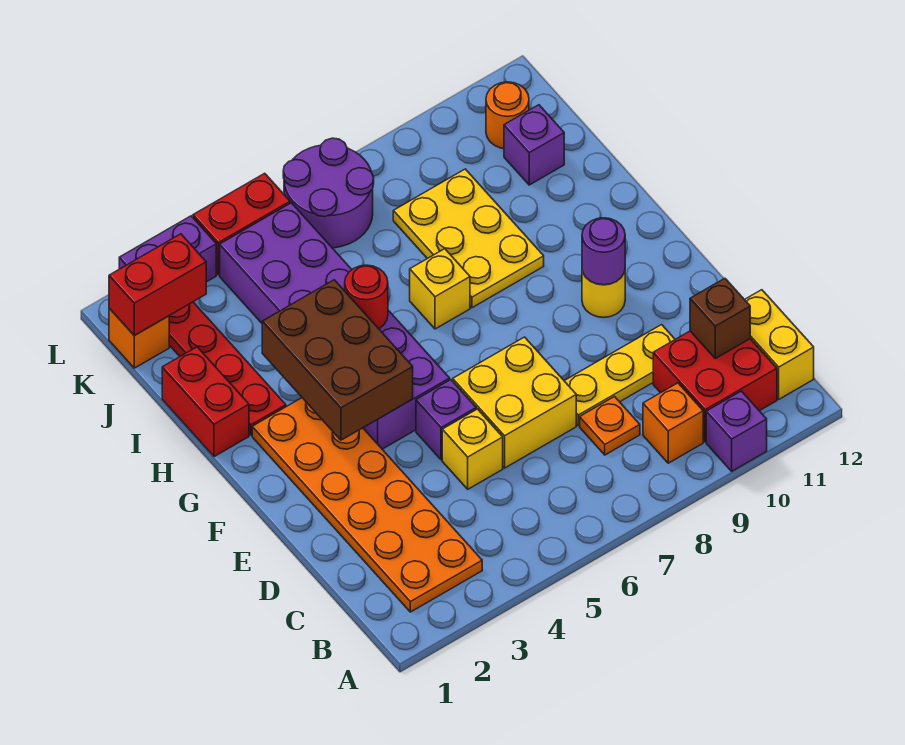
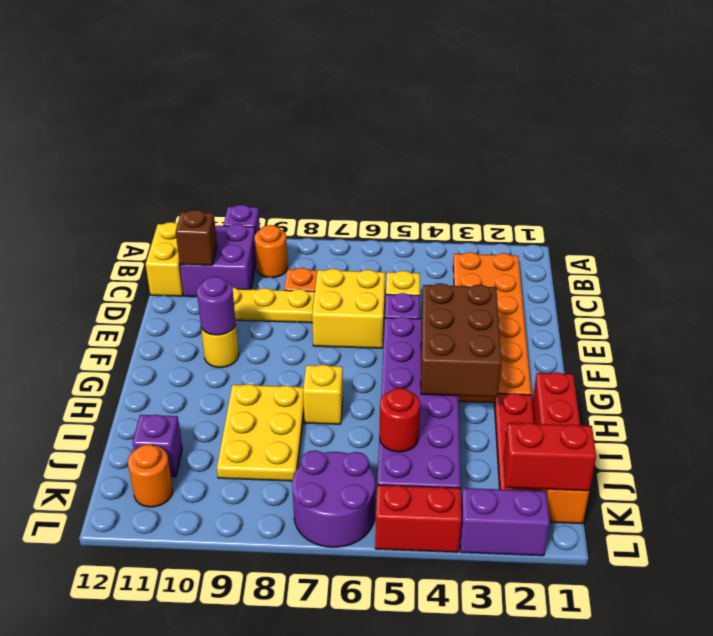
orange 1x1 brick [643,383,703,463] -> orange 1x1 round brick [255,225,288,278]
red 2x2 brick [653,331,777,442] -> purple 2x2 brick [180,224,256,297]
red 1x1 round brick [345,265,388,329] -> red 1x1 round brick moved to [379,388,420,452]

